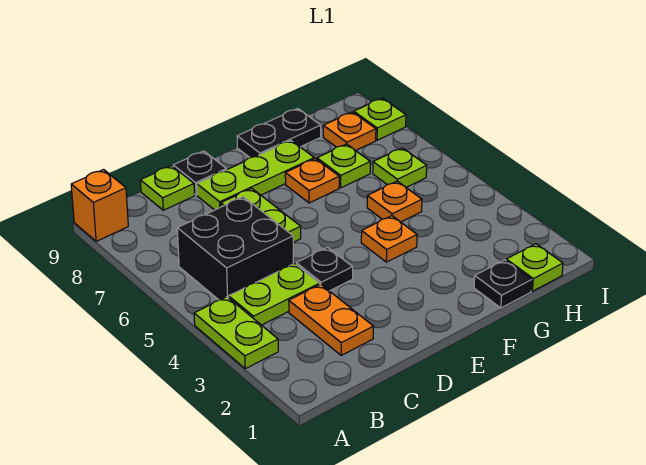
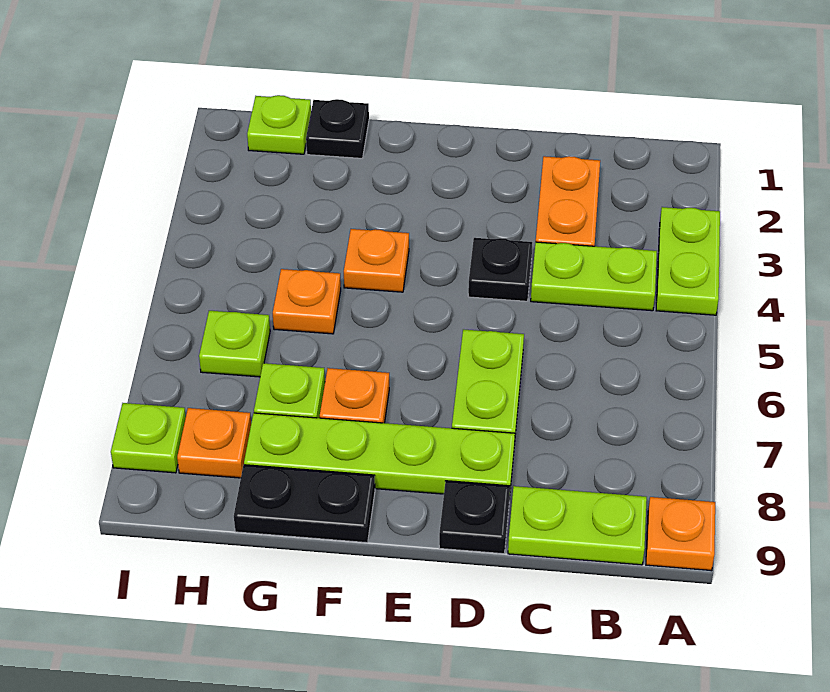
orange 1x1 brick [71,170,128,241] -> orange 1x1 plate [646,497,715,571]
black 2x2 brick [177,197,293,300] -> none
lime 1x1 plate [140,166,195,210] -> lime 1x2 plate [508,486,647,565]
lime 1x3 plate [197,140,314,210] -> lime 1x4 plate [244,413,515,499]

